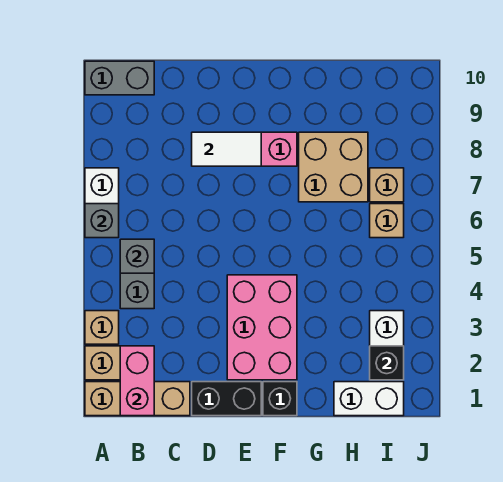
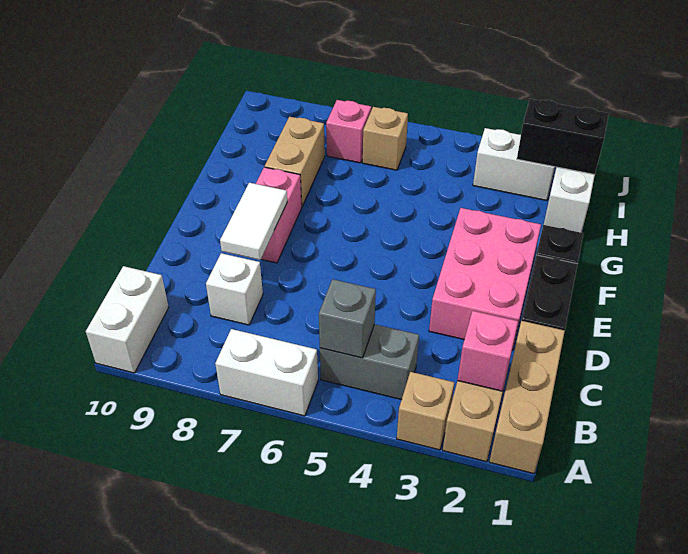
grey 1x1 brick [85,204,119,238] -> none
grey 1x2 brick [85,61,154,95] -> white 1x2 brick [86,266,169,373]
pink 1x2 brick [120,346,154,416] -> pink 1x1 brick [458,311,518,391]
none -> white 1x1 brick [206,253,263,325]
pink 2x3 brick [227,275,297,380] -> pink 2x3 brick turned to [429,208,541,350]
tan 2x2 brick [299,132,368,202] -> tan 1x2 brick [265,117,325,206]
black 1x1 brick [370,346,404,380] -> black 1x2 brick [517,99,609,174]
tan 1x1 brick [370,168,404,202] -> pink 1x1 brick [326,100,371,163]

